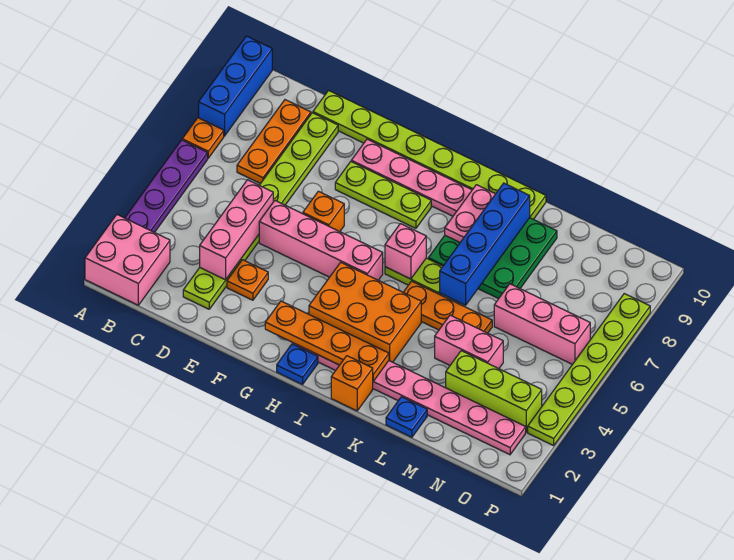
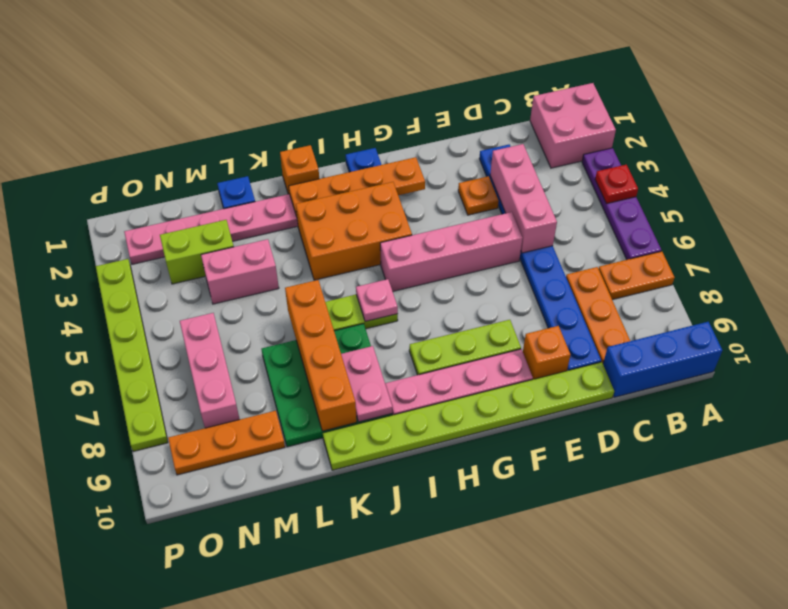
none -> red 1x1 plate [595,165,638,204]
orange 1x1 plate [182,118,224,158] -> orange 1x2 plate [599,251,675,300]
blue 1x3 brick [199,36,272,136] -> blue 1x3 brick turned to [603,322,722,397]
lime 1x8 plate [183,113,338,309] -> blue 1x8 plate [479,145,601,371]
orange 1x1 brick [303,191,344,232] -> orange 1x1 brick moved to [523,326,570,379]
pink 1x1 brick [385,224,426,279] -> pink 1x1 plate [356,279,398,322]
orange 1x3 plate [403,281,492,333] -> orange 1x3 plate moved to [168,411,285,475]
blue 1x4 brick [440,183,530,305] -> orange 1x4 brick [285,280,357,431]
lime 1x3 brick [446,351,542,432] -> lime 1x2 brick [160,220,234,284]
pink 1x3 brick [494,284,590,364] -> pink 1x3 brick turned to [180,313,240,428]

